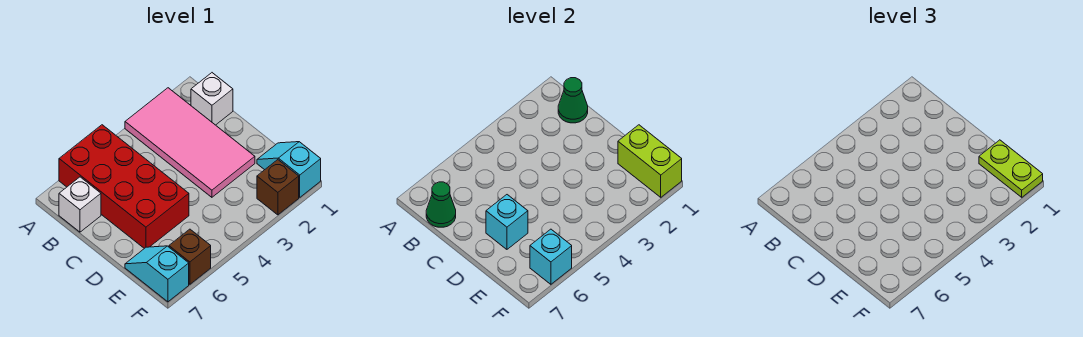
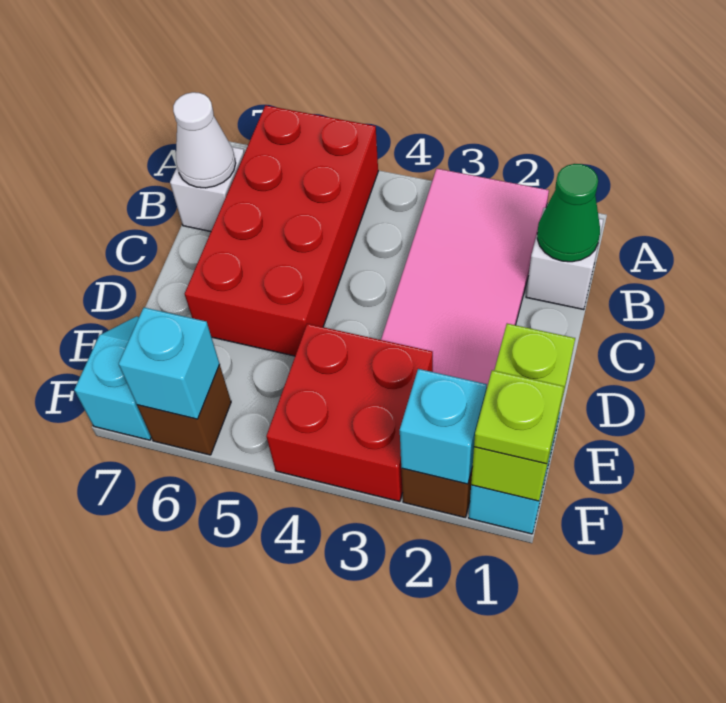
green 1x1 cone [426,182,456,227] -> white 1x1 cone [173,92,236,188]
cyan 1x1 brick [486,195,528,249] -> cyan 1x1 brick moved to [400,369,487,484]
lime 1x2 plate [979,140,1043,197] -> lime 1x1 plate [474,370,564,464]
none -> red 2x2 brick [266,324,433,501]

